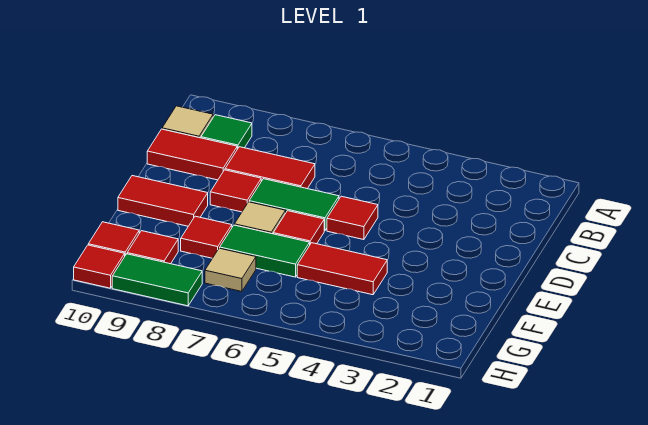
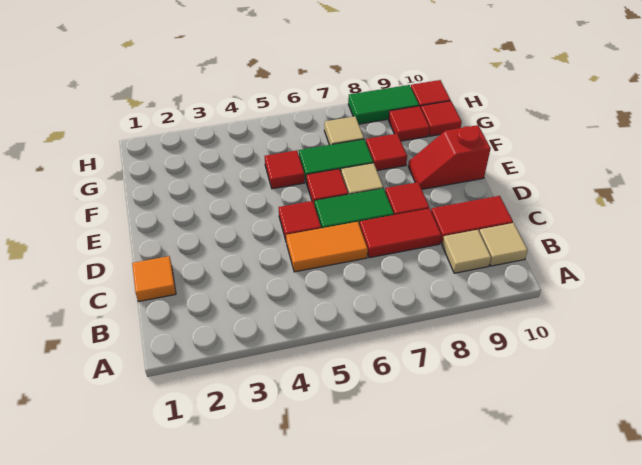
green 1x1 tile [201,115,252,149] -> tan 1x1 tile [442,230,491,273]
none -> orange 1x1 tile [132,256,176,302]
none -> orange 1x2 tile [286,222,368,272]
red 1x2 tile [118,176,208,226] -> red 1x2 slope [408,125,491,189]
red 1x2 tile [297,243,387,295] -> red 1x1 tile [265,150,305,189]

